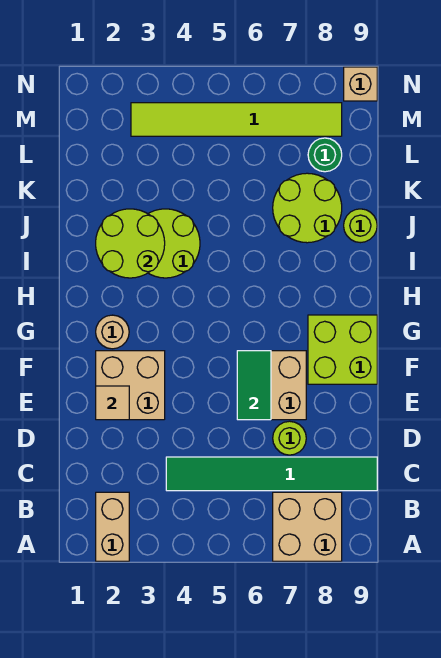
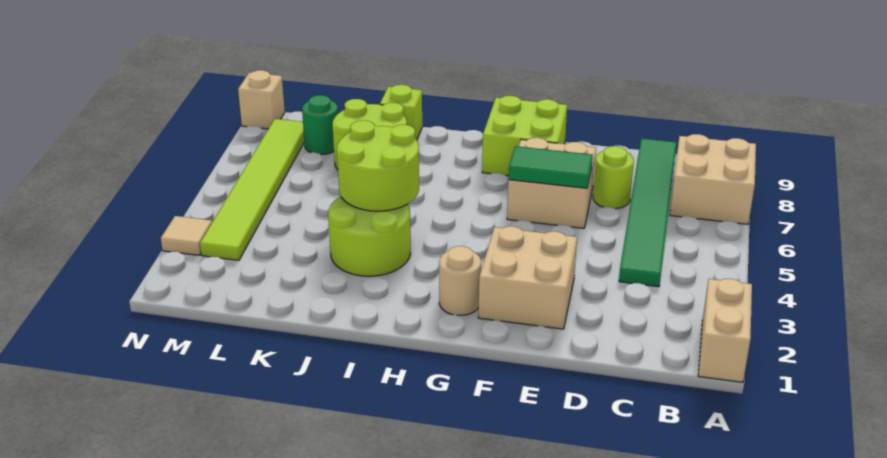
tan 1x2 brick [96,492,129,561] -> tan 1x2 brick turned to [698,279,752,382]
tan 1x1 tile [96,386,129,420] -> tan 1x1 tile moved to [161,216,212,255]
lime 2x2 round brick [96,209,165,278] -> lime 2x2 round brick moved to [337,120,419,211]
lime 1x1 round brick [344,209,377,243] -> lime 1x1 brick [380,85,422,140]

